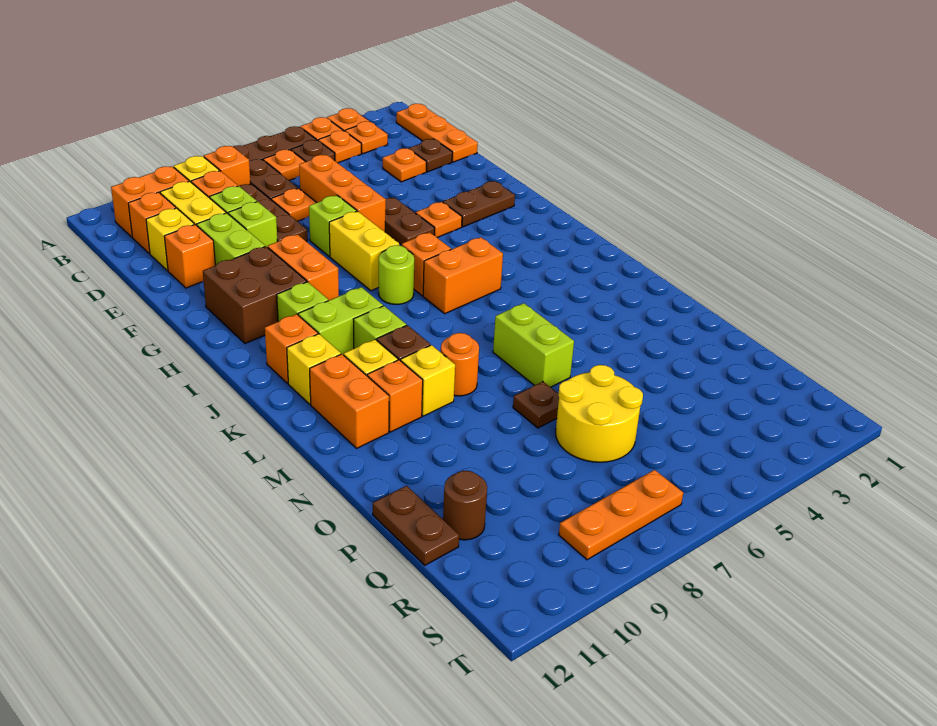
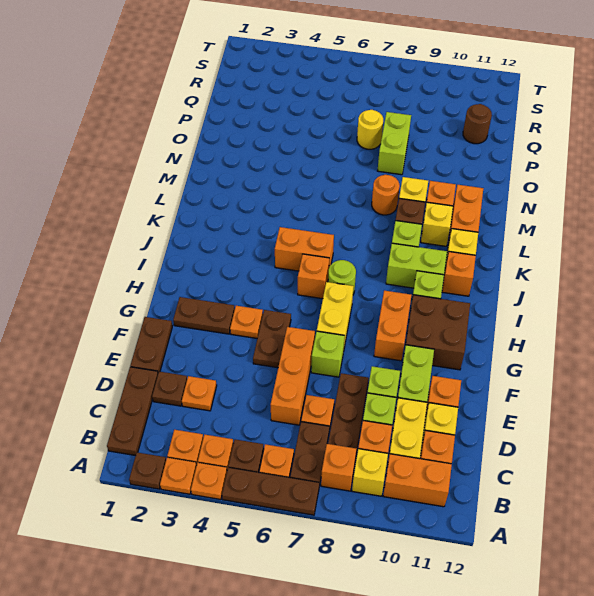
orange 1x3 plate [396,104,478,162] -> brown 1x3 plate [107,367,158,456]
lime 1x2 brick [493,303,574,387] -> lime 1x2 brick moved to [378,112,411,175]
brown 1x1 plate [513,382,559,428] -> brown 1x1 plate moved to [129,452,166,489]
yellow 2x2 round brick [556,365,643,462] -> yellow 1x1 round brick [357,110,383,149]
brown 1x2 plate [373,486,459,565] -> brown 1x2 plate moved to [130,317,172,373]
orange 1x3 plate [559,470,683,560] -> none

